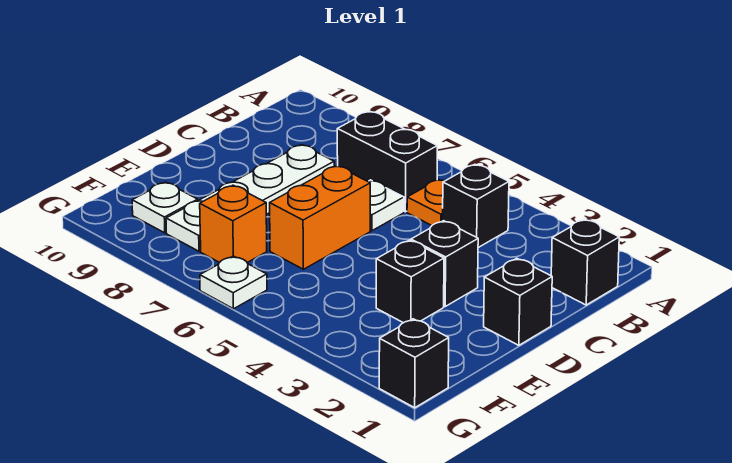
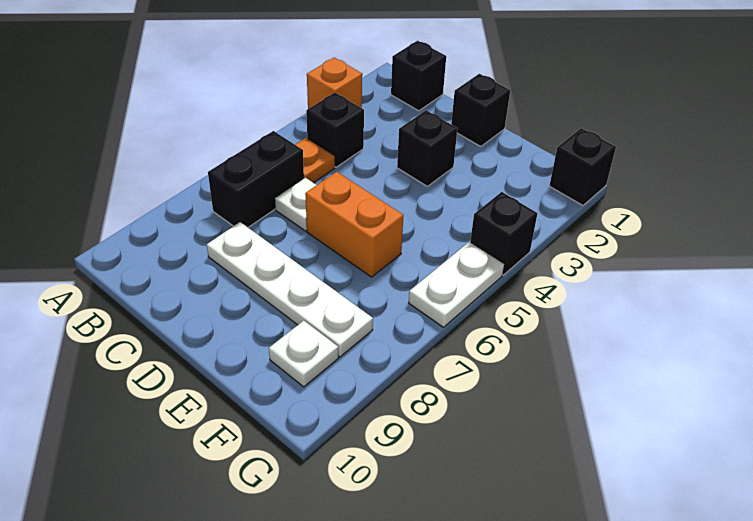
black 1x1 brick [376,240,444,323] -> black 1x1 brick moved to [470,192,537,275]
orange 1x1 brick [200,185,267,263] -> orange 1x1 brick moved to [307,58,362,109]
white 1x1 plate [200,256,267,309] -> white 1x2 plate [409,242,504,327]

